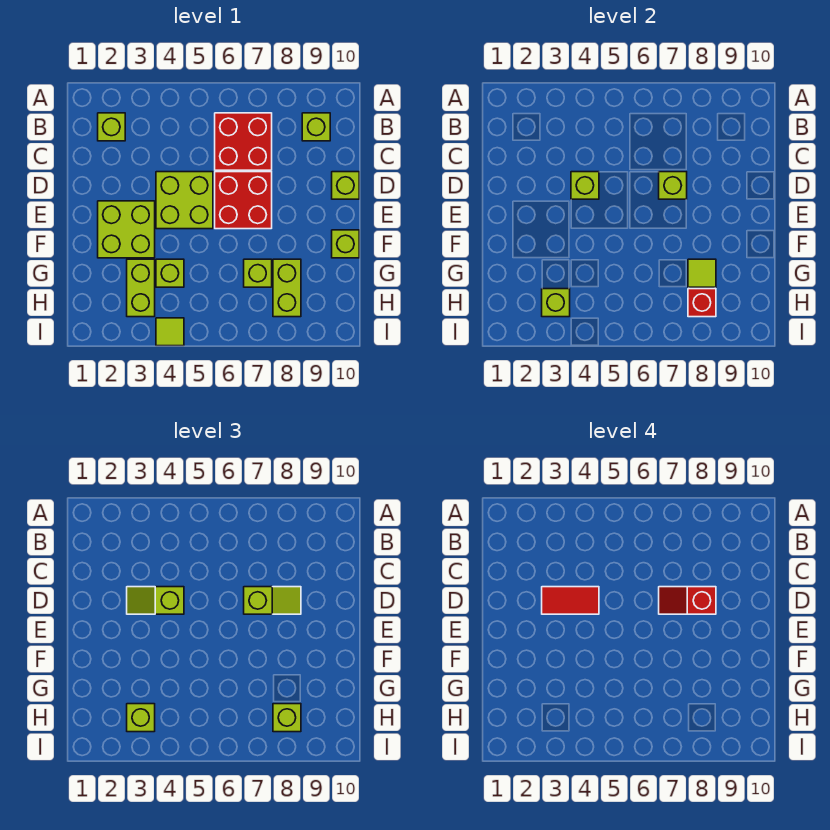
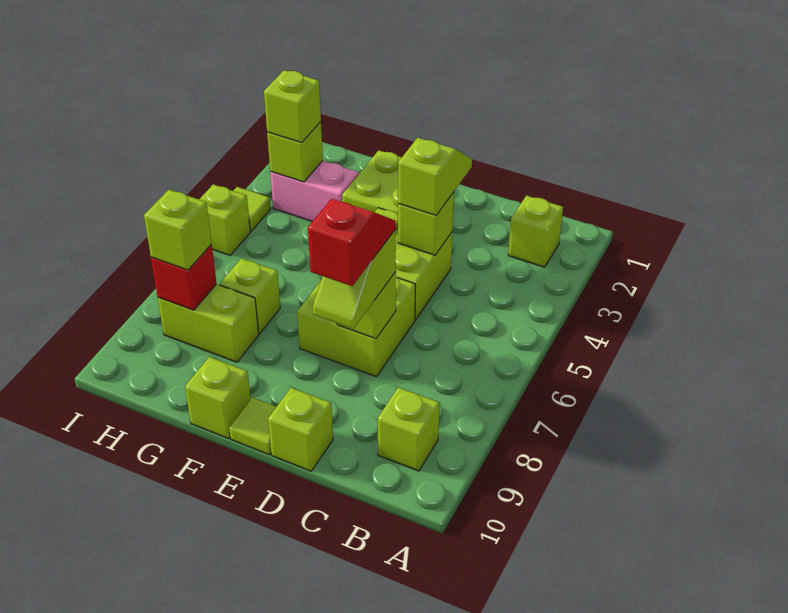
red 2x2 brick [215,113,272,170] -> none
red 1x2 tile [542,587,599,614] -> none
red 2x2 brick [215,172,272,229] -> lime 2x2 brick [297,277,415,377]
lime 1x2 brick [127,259,155,317] -> pink 1x2 brick [270,161,359,221]
lime 1x1 brick [156,259,184,287] -> lime 1x1 brick moved to [199,184,250,255]
lime 1x1 tile [688,259,716,287] -> lime 1x1 tile moved to [229,398,276,455]

